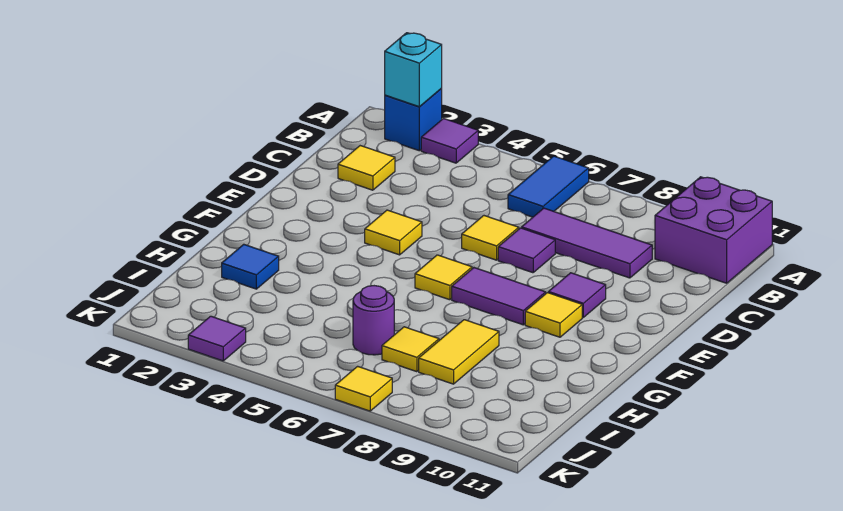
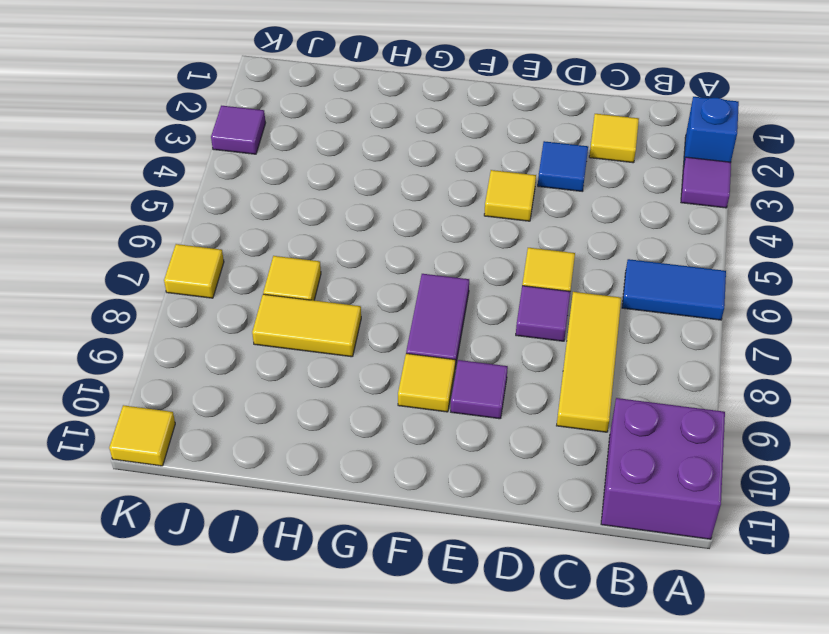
cyan 1x1 brick [385,33,442,107] -> none
purple 1x3 tile [522,208,652,278] -> yellow 1x3 tile [557,292,621,432]
yellow 1x1 tile [415,255,472,300] -> yellow 1x1 tile moved to [109,405,175,466]
blue 1x1 tile [222,244,279,289] -> blue 1x1 tile moved to [538,141,588,192]
purple 1x1 round brick [353,286,394,355] -> none

